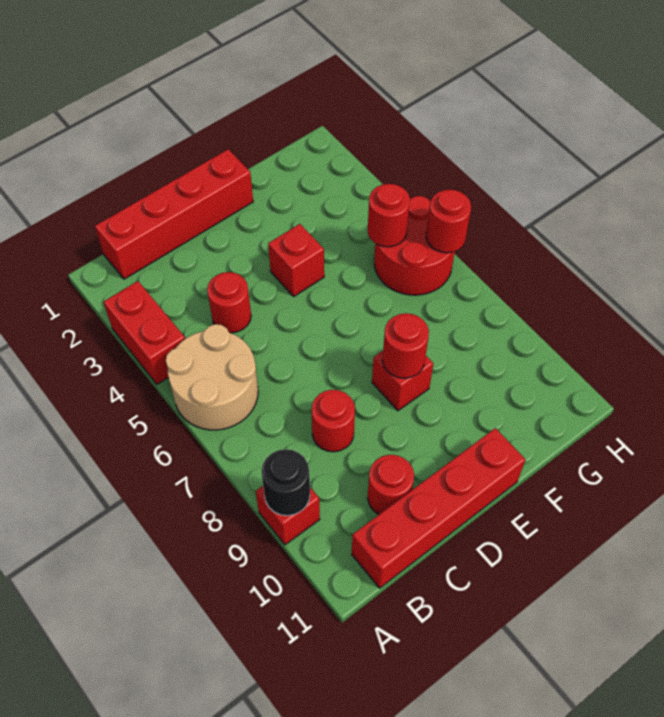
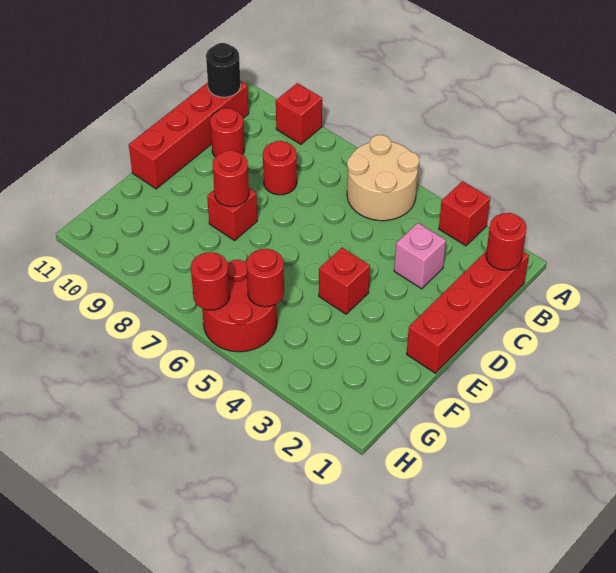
red 1x2 brick [104,281,185,384] -> red 1x1 brick [439,181,490,246]
black 1x1 round brick [261,449,310,516] -> black 1x1 round brick moved to [206,43,241,97]
none -> pink 1x1 brick [394,223,446,289]
red 1x1 round brick [207,272,251,333] -> red 1x1 round brick moved to [486,213,527,270]

